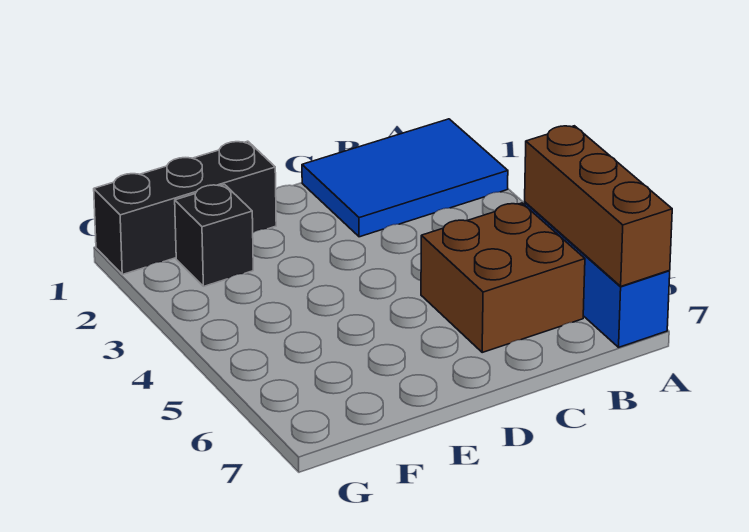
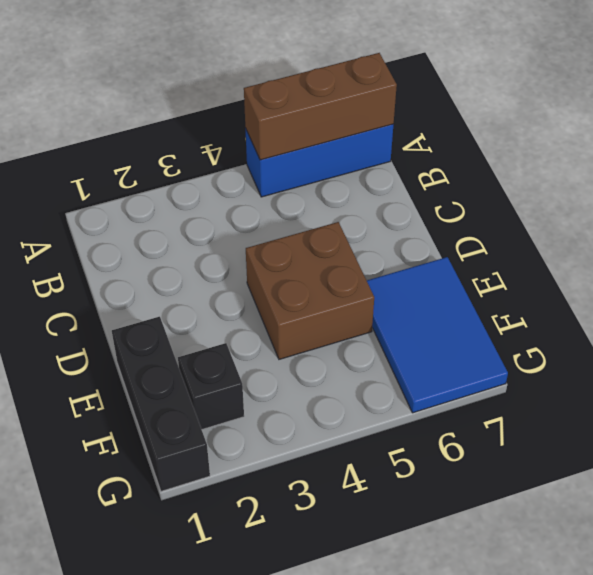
blue 2x3 tile [302,119,508,237] -> blue 2x3 tile moved to [367,257,508,413]
brown 2x2 brick [421,203,585,352] -> brown 2x2 brick moved to [246,222,374,359]

